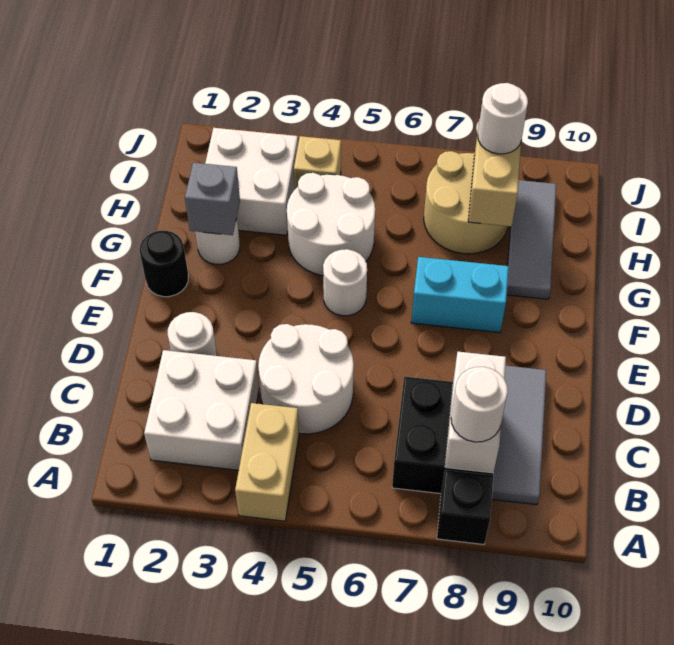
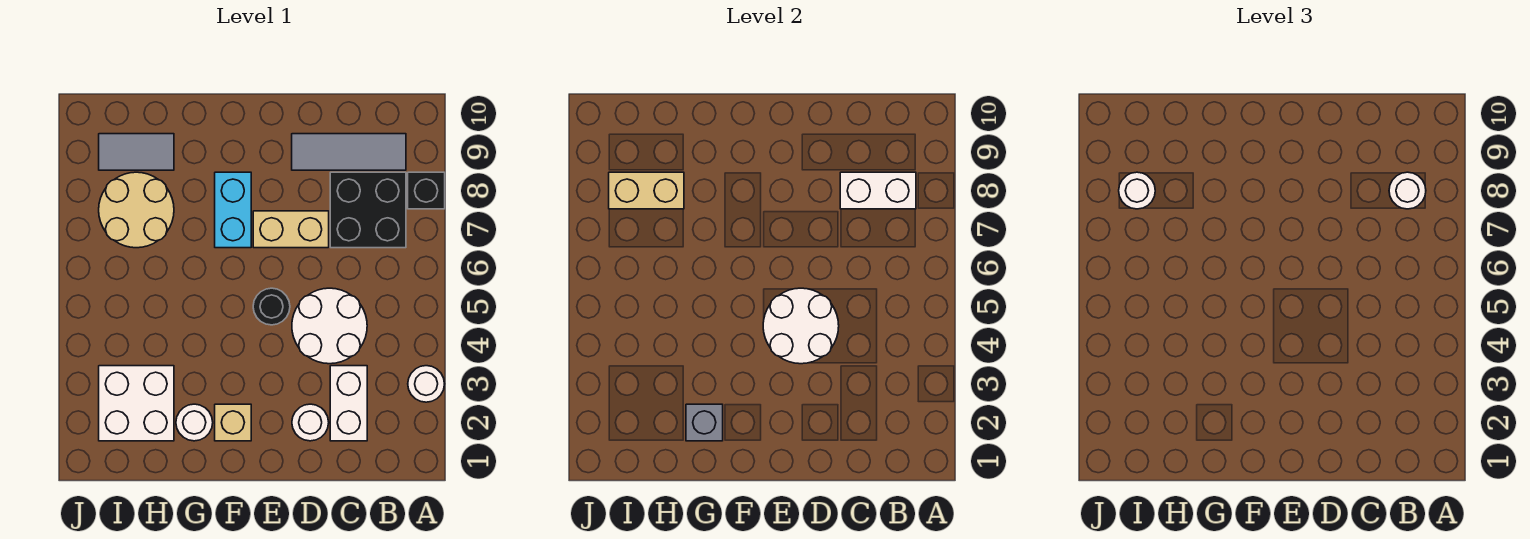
tan 1x2 brick [235,403,299,521] -> tan 1x2 brick moved to [253,211,329,248]
white 2x2 brick [144,350,259,470] -> white 1x2 brick [330,366,367,441]
black 1x1 round brick [140,231,188,297] -> black 1x1 round brick moved to [253,288,290,325]
white 1x1 round brick [323,249,367,316] -> white 1x1 round brick moved to [408,366,444,402]
white 2x2 round brick [287,173,375,276] -> white 2x2 round brick moved to [763,288,839,364]
grey 1x3 tile [507,180,556,299] -> grey 1x2 tile [99,134,174,170]
tan 1x1 brick [294,136,341,189] -> tan 1x1 brick moved to [215,404,251,441]

